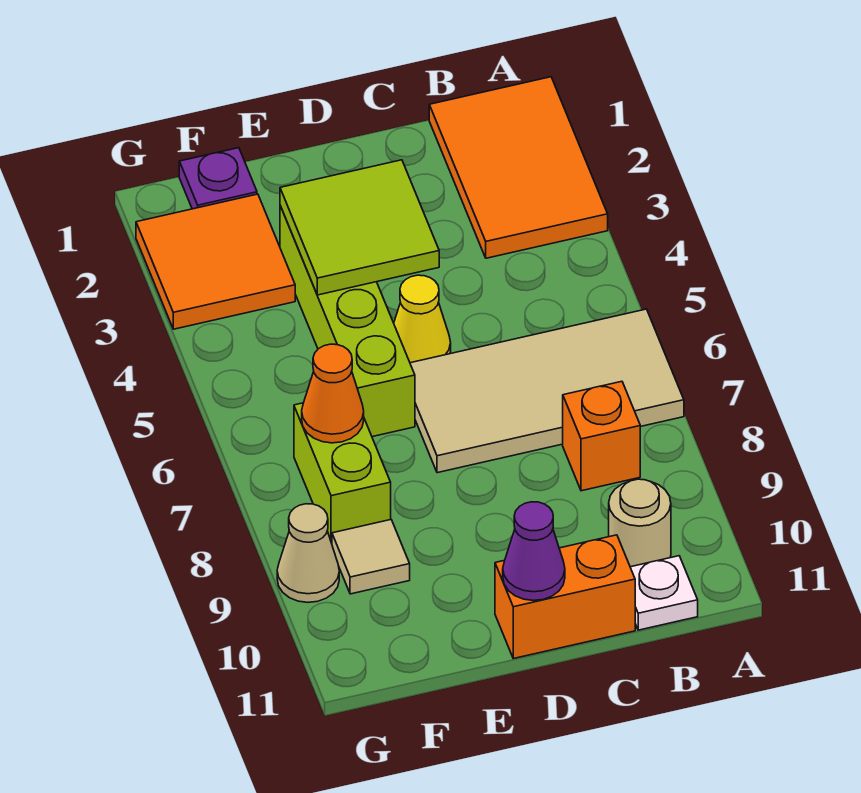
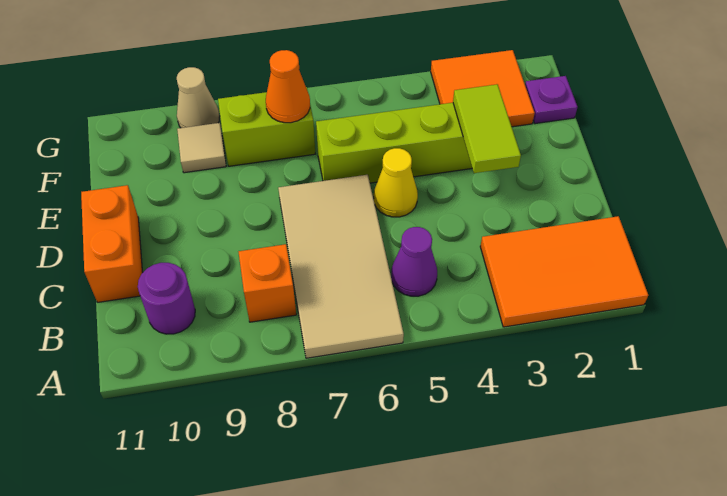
tan 1x1 round brick [609,479,671,567] -> purple 1x1 round brick [138,263,195,334]
white 1x1 plate [630,556,698,630] -> none
lime 2x2 tile [280,160,439,295] -> lime 1x2 tile [453,84,521,173]
purple 1x1 cone [503,502,565,601] -> purple 1x1 cone moved to [391,227,437,296]

